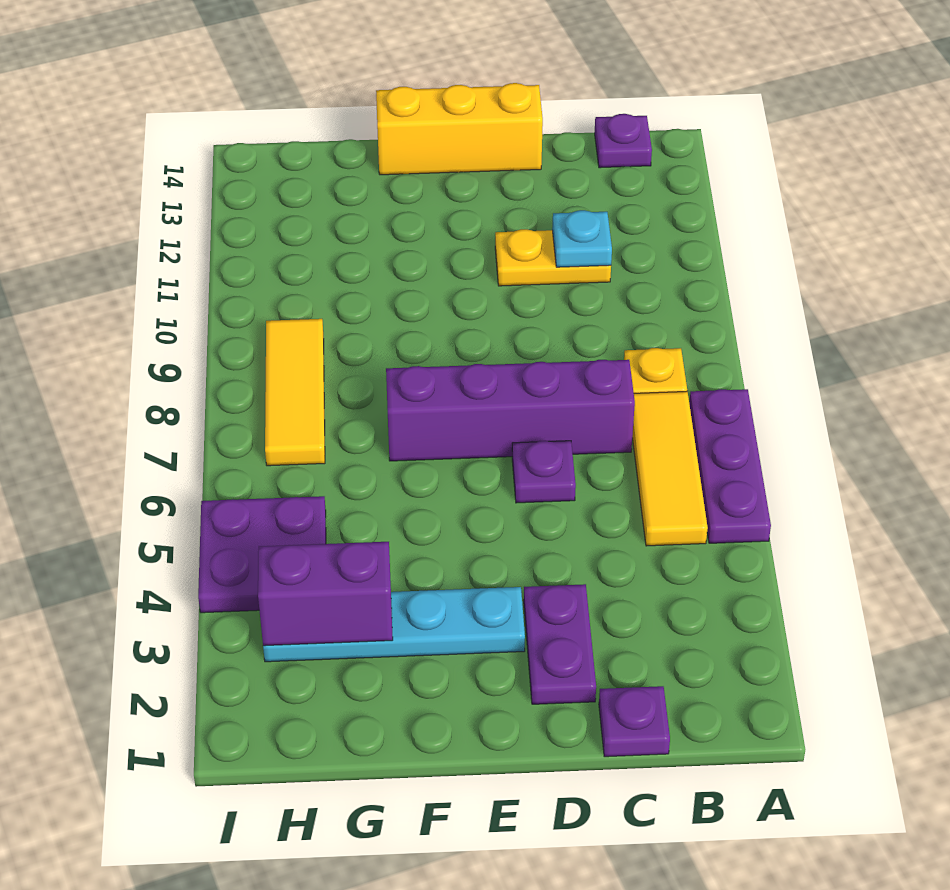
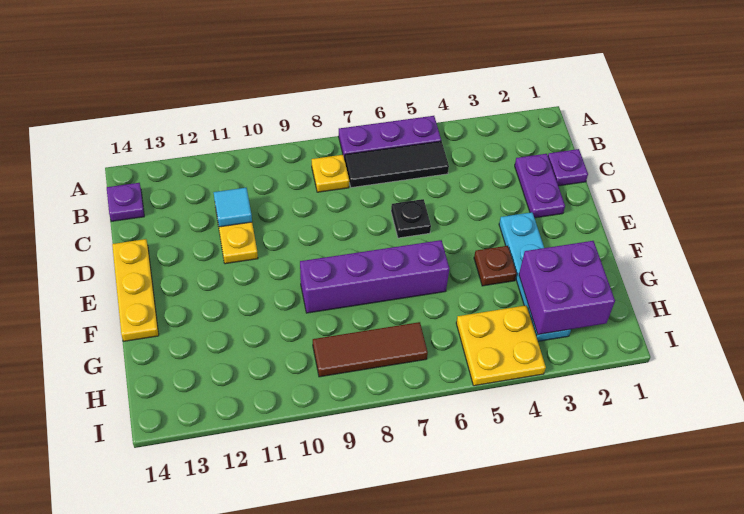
yellow 1x3 tile [632,392,708,546] -> black 1x3 tile [345,141,449,188]
purple 1x4 brick [386,360,635,461] -> purple 1x4 brick turned to [300,240,449,313]
cyan 1x1 plate [552,210,612,267] -> cyan 1x1 tile [214,188,252,227]
purple 1x2 plate [524,584,596,704] -> purple 1x2 plate turned to [515,154,565,218]
purple 1x1 plate [512,441,576,503] -> black 1x1 plate [391,199,431,238]
yellow 1x3 brick [376,83,543,175] -> yellow 1x3 plate [112,239,159,341]
none -> brown 1x1 plate [474,246,517,286]
purple 1x2 brick [258,542,393,646] -> purple 2x2 brick [519,241,615,335]
purple 2x2 plate [198,496,326,613] -> yellow 2x2 plate [456,305,546,386]
yellow 1x3 tile [265,319,325,466] -> brown 1x3 tile [313,322,428,377]

